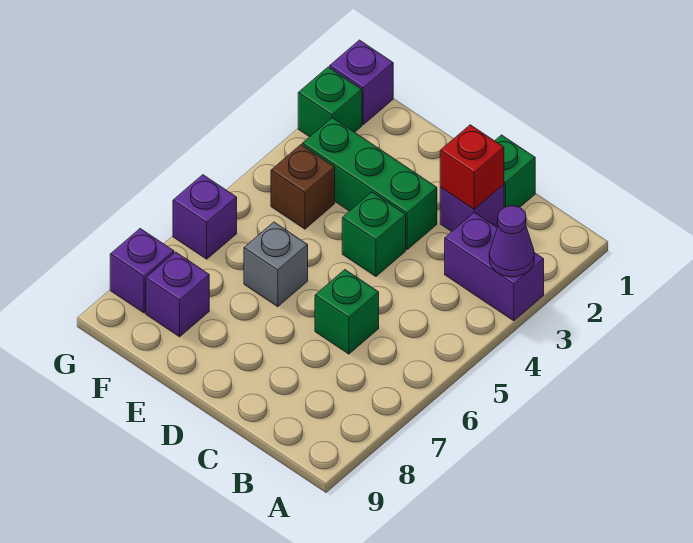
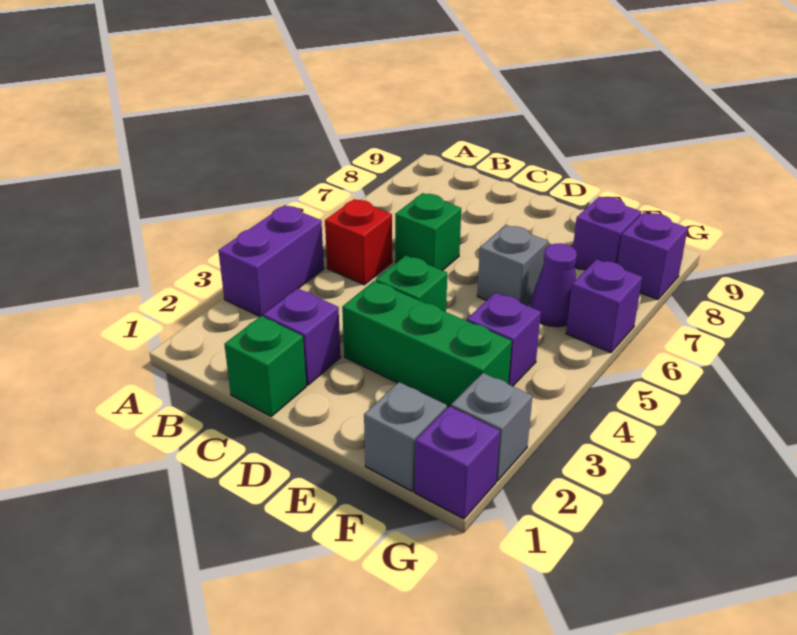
purple 1x2 brick [445,212,544,321] -> purple 1x2 brick turned to [218,205,324,316]
purple 1x1 cone [489,206,534,277] -> purple 1x1 cone moved to [530,243,577,327]
red 1x1 brick [440,125,504,209] -> red 1x1 brick moved to [325,199,392,285]
none -> grey 1x1 brick [364,382,447,491]
brown 1x1 brick [271,145,335,229] -> purple 1x1 brick [467,293,541,386]
green 1x1 brick [298,67,362,137] -> grey 1x1 brick [451,373,532,481]

